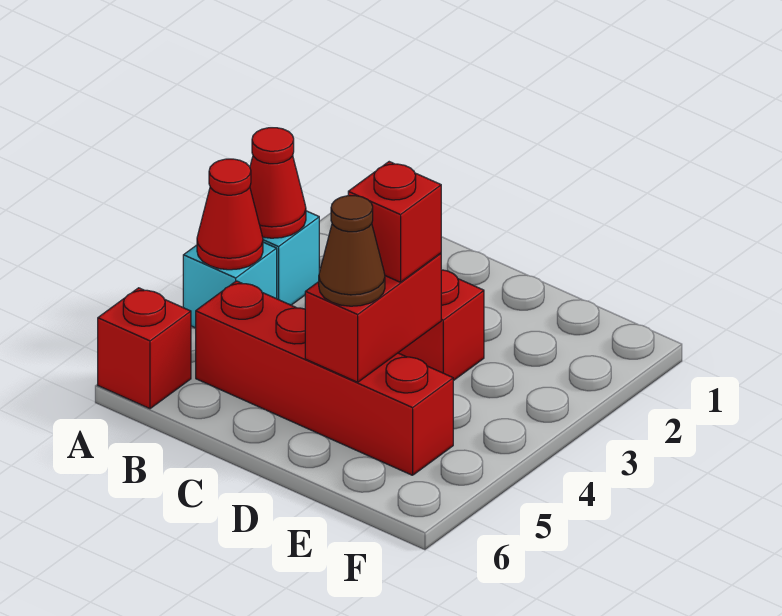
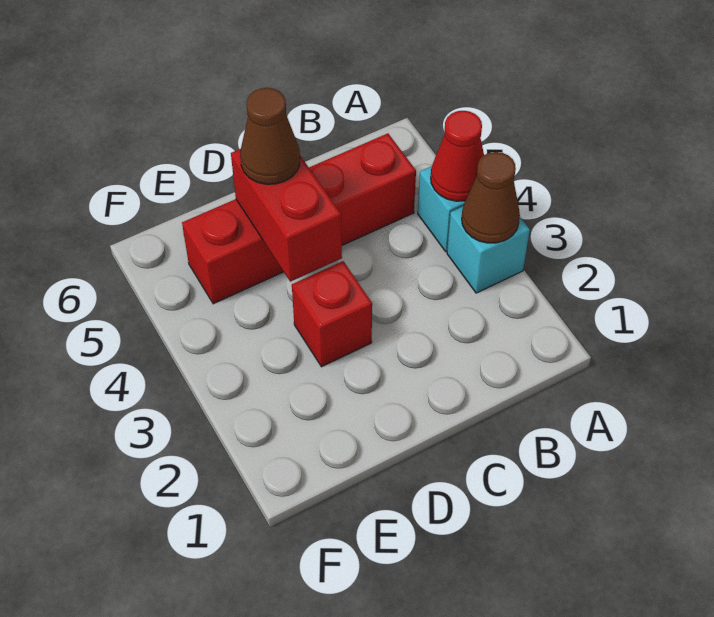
red 1x1 cone [250,128,306,238] -> brown 1x1 cone [462,152,520,243]
red 1x1 brick [98,288,191,409] -> none
red 1x1 brick [348,162,441,282] -> none

